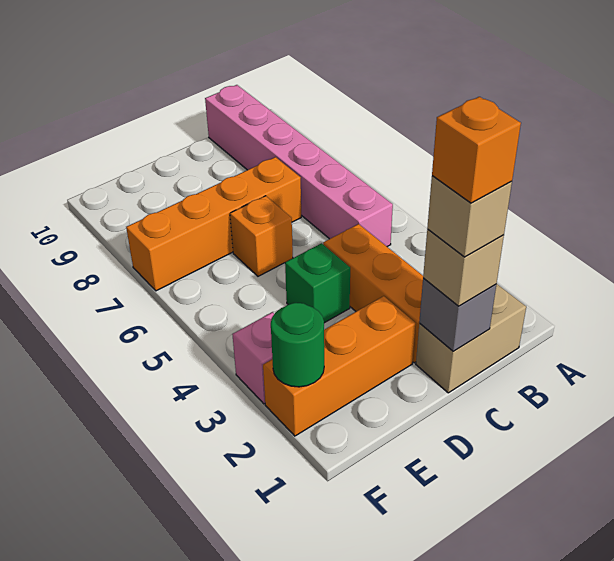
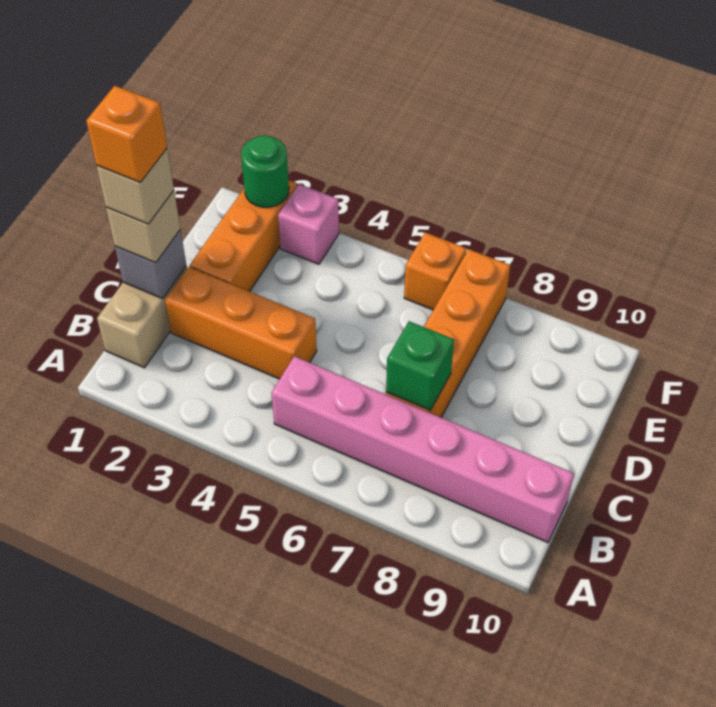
green 1x1 brick [285,243,350,323] -> green 1x1 brick moved to [386,321,454,410]
orange 1x1 brick [230,196,293,276] -> orange 1x1 brick moved to [404,233,466,310]

